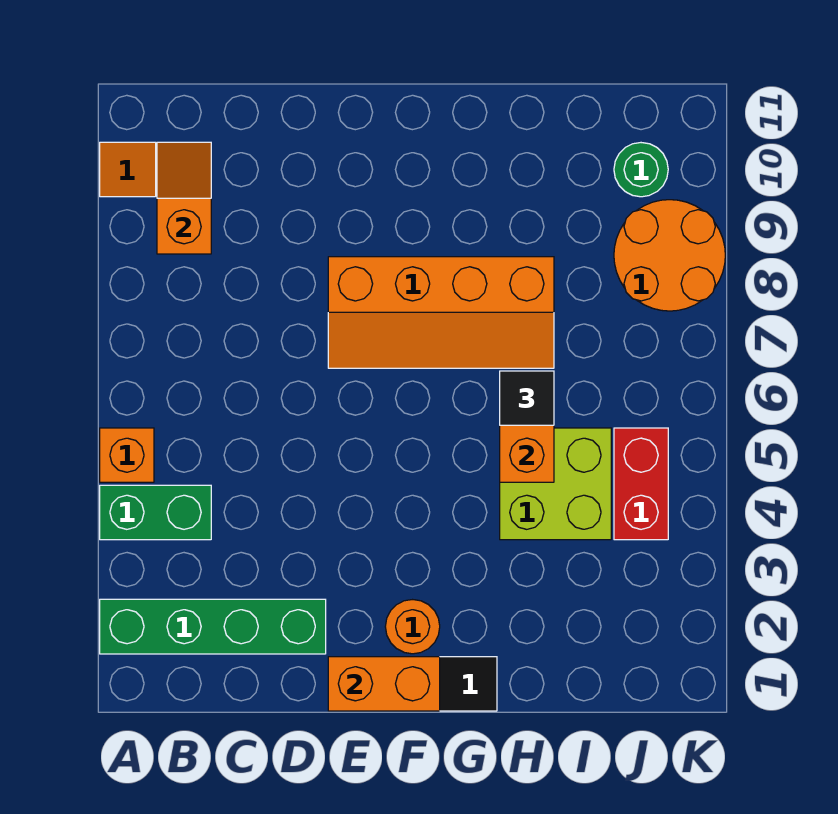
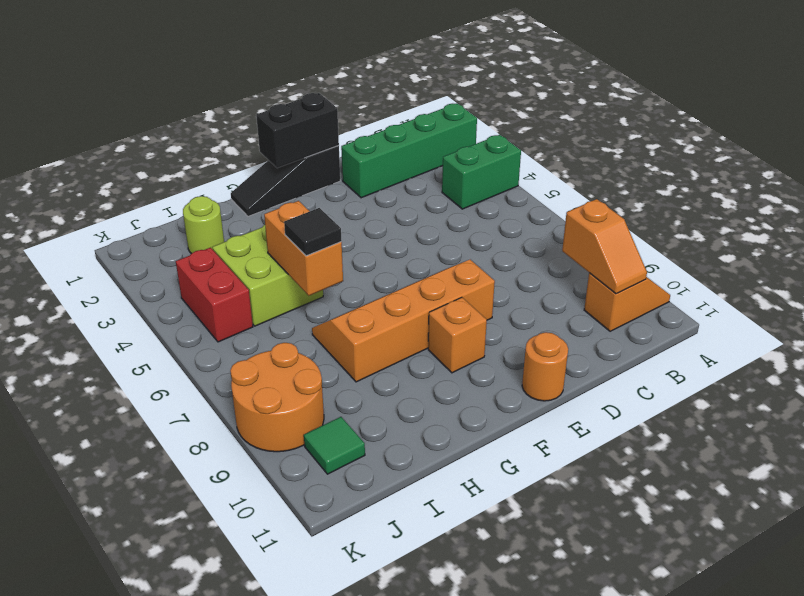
orange 1x1 brick [100,428,154,482] -> orange 1x1 brick moved to [428,297,487,373]
orange 1x2 brick [328,657,440,711] -> black 1x2 brick [256,93,339,168]
orange 1x1 round brick [385,600,440,654] -> orange 1x1 round brick moved to [522,332,568,401]
none -> lime 1x1 round brick [183,196,224,254]
green 1x1 round brick [614,143,668,197] -> green 1x1 tile [304,417,365,474]

